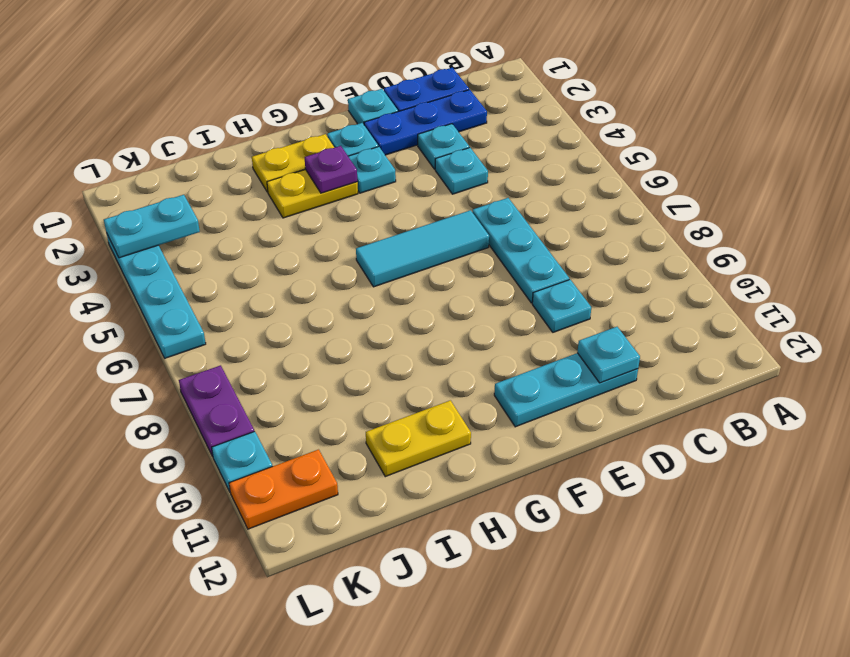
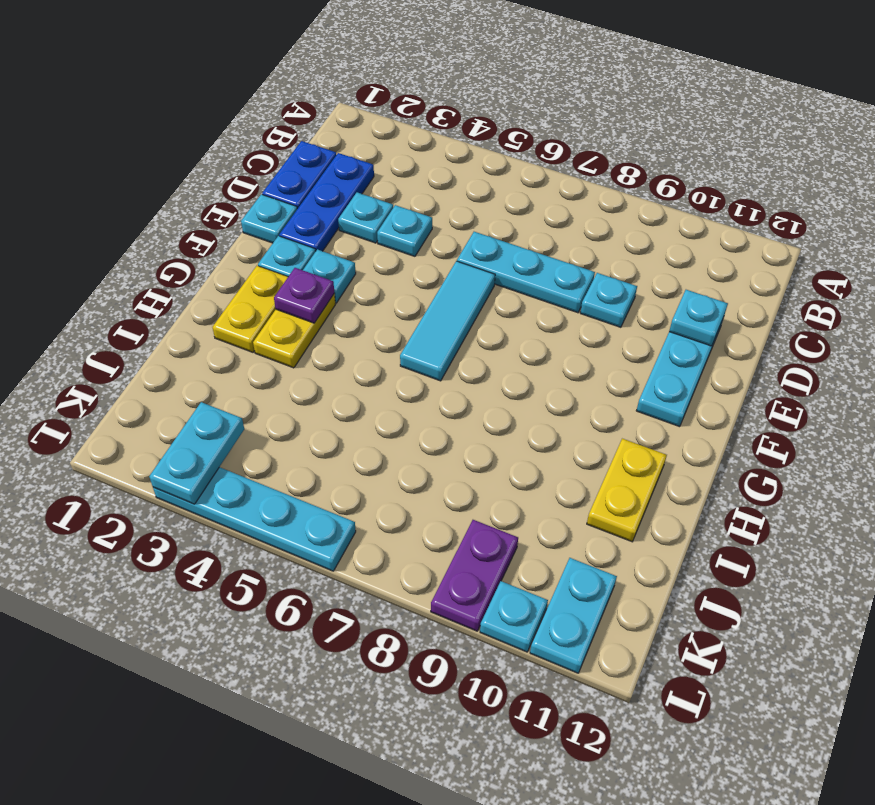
orange 1x2 plate [229,450,338,529] -> cyan 1x2 plate [530,558,617,673]
purple 1x2 plate [179,365,254,457] -> purple 1x2 plate turned to [431,520,518,631]

